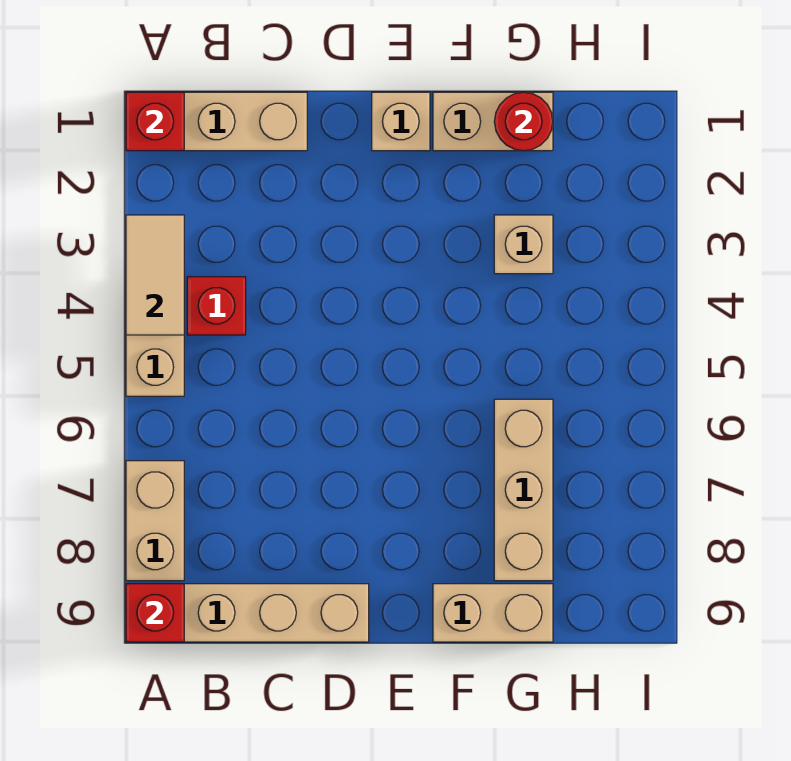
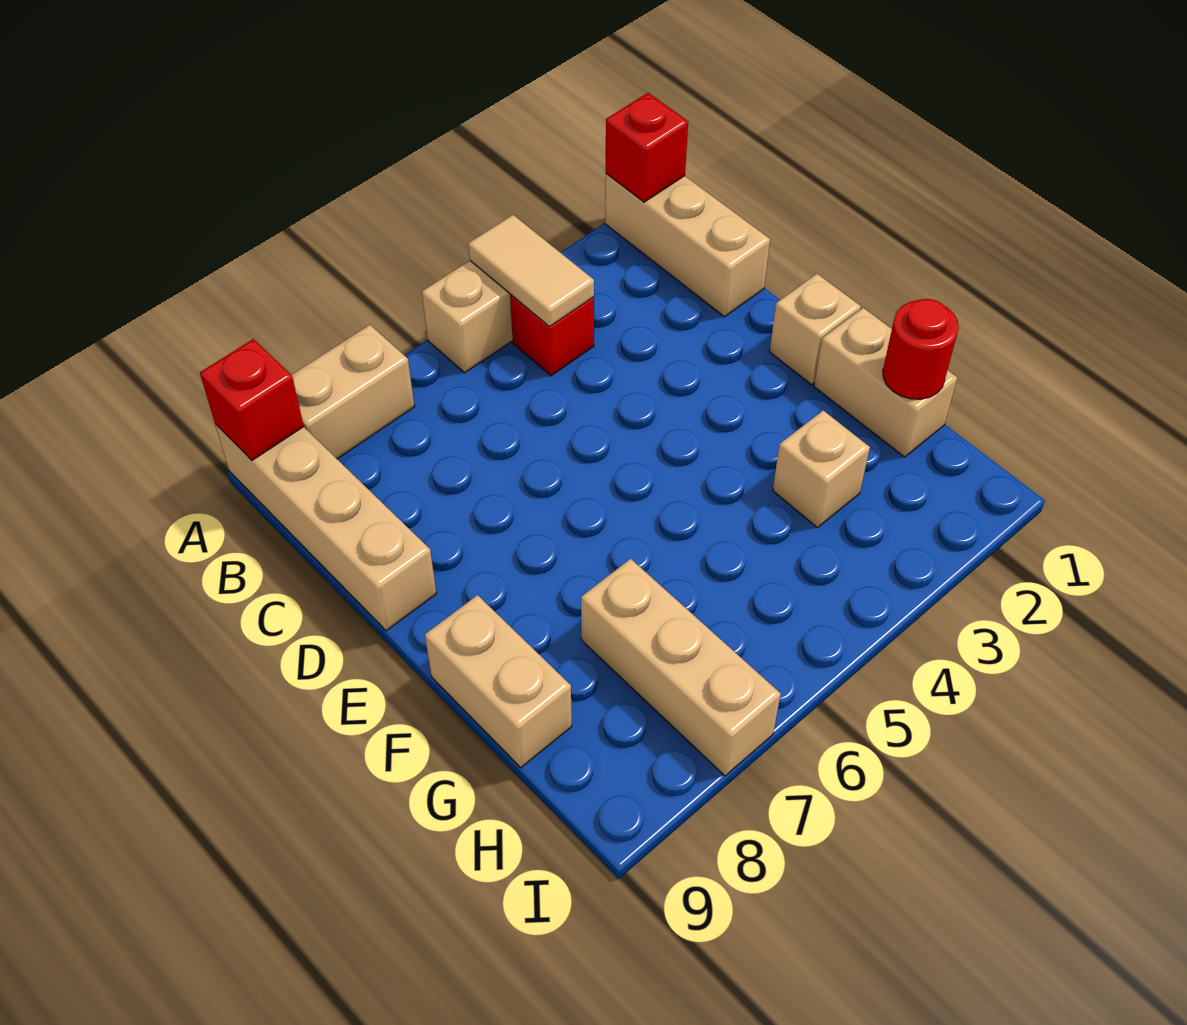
tan 1x2 tile [126,215,184,335] -> tan 1x2 tile turned to [468,215,594,327]
tan 1x3 brick [494,399,553,581] -> tan 1x3 brick turned to [581,559,781,776]

